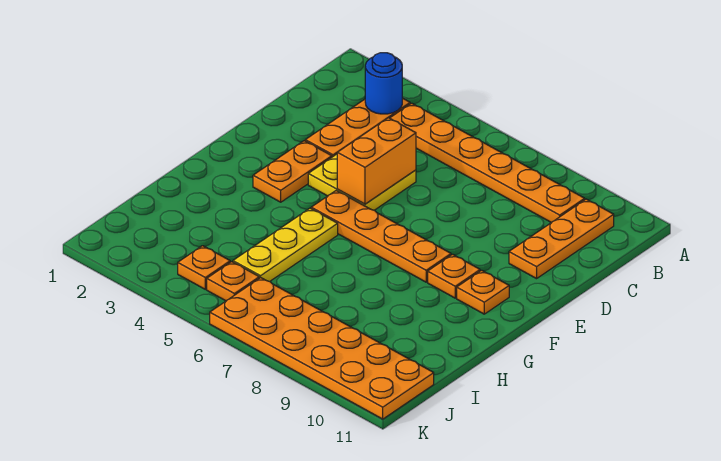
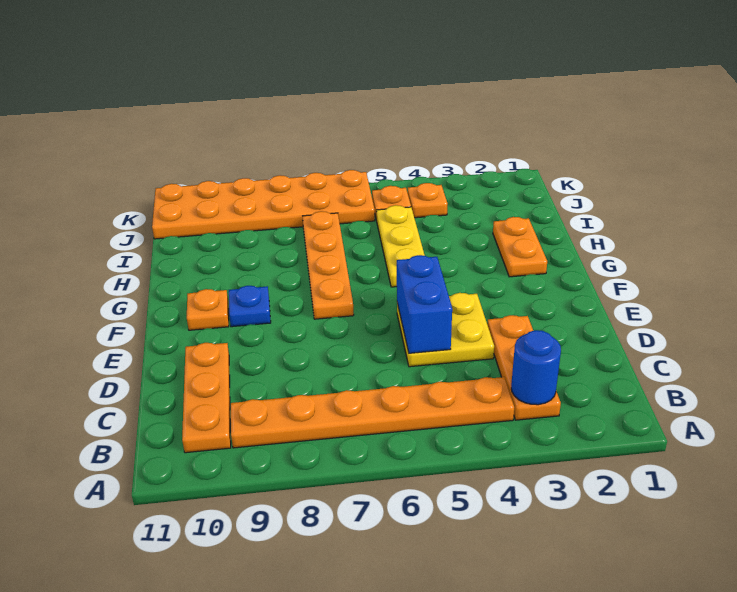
orange 1x2 brick [337,118,416,204] -> blue 1x2 brick [397,255,452,353]
orange 1x2 plate [253,141,332,202] -> orange 1x2 plate moved to [493,217,547,277]
orange 1x4 plate [311,190,451,282] -> orange 1x4 plate turned to [303,211,354,319]
orange 1x1 plate [428,254,480,298] -> blue 1x1 plate [229,286,271,327]

